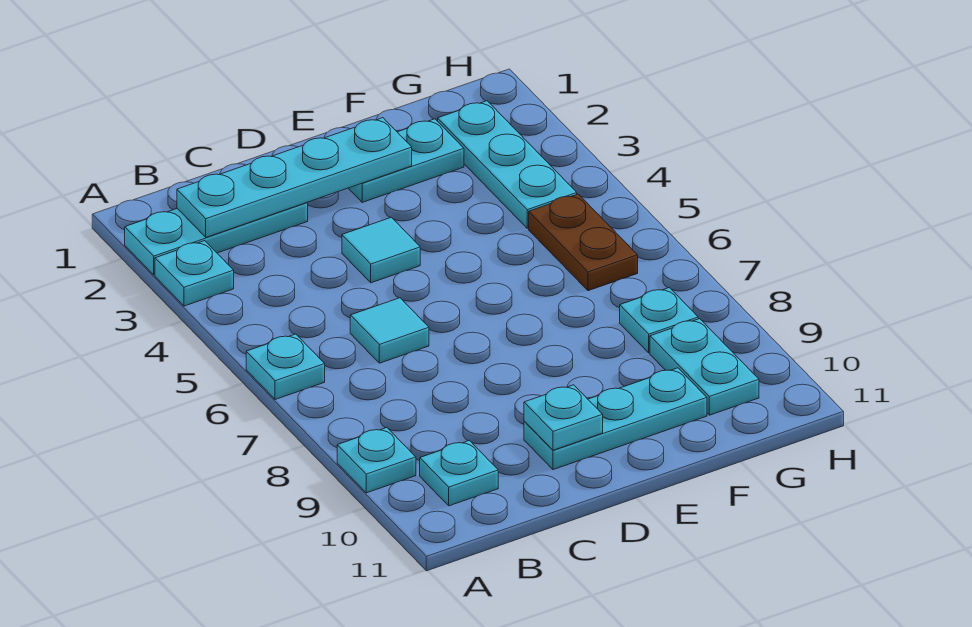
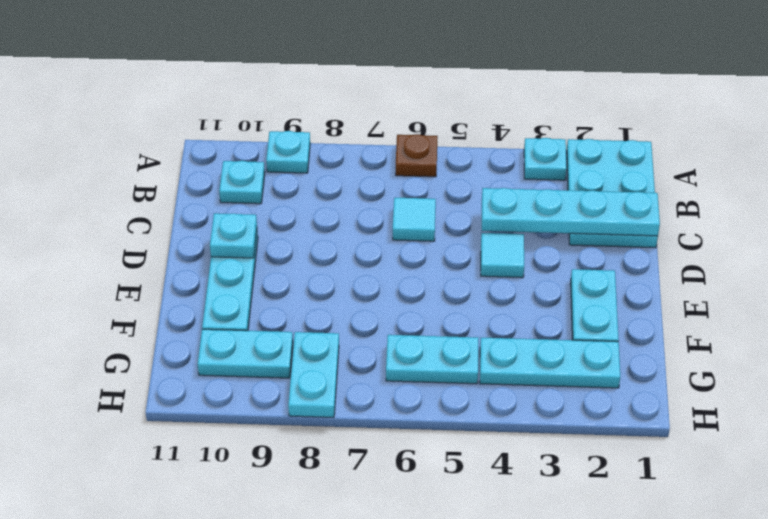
cyan 1x3 plate [125,203,308,275] -> cyan 2x3 plate [567,139,658,248]
cyan 1x1 plate [246,334,325,400] -> brown 1x1 plate [396,134,438,177]
cyan 1x4 plate [177,118,412,237] -> cyan 1x4 plate turned to [482,188,660,236]
brown 1x2 plate [529,194,638,291] -> cyan 1x2 plate [386,335,479,384]
cyan 1x1 plate [620,288,698,353] -> cyan 1x2 plate [288,332,339,417]

